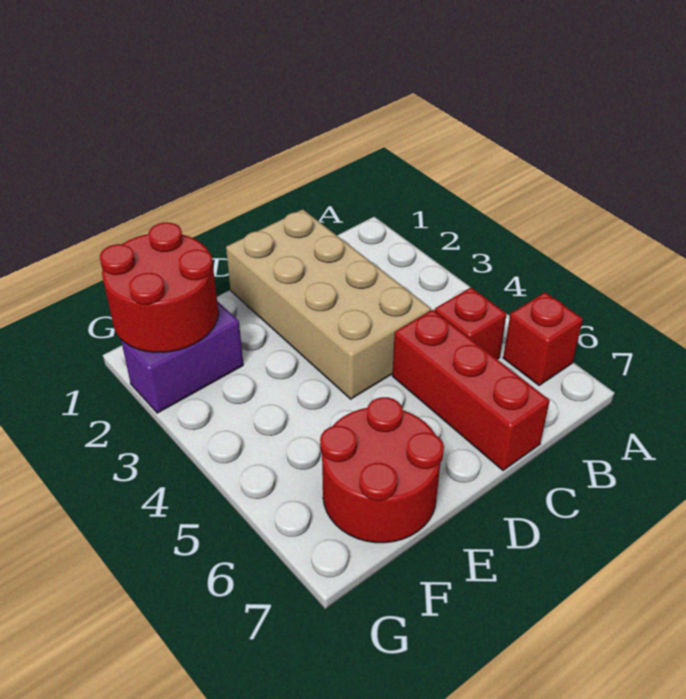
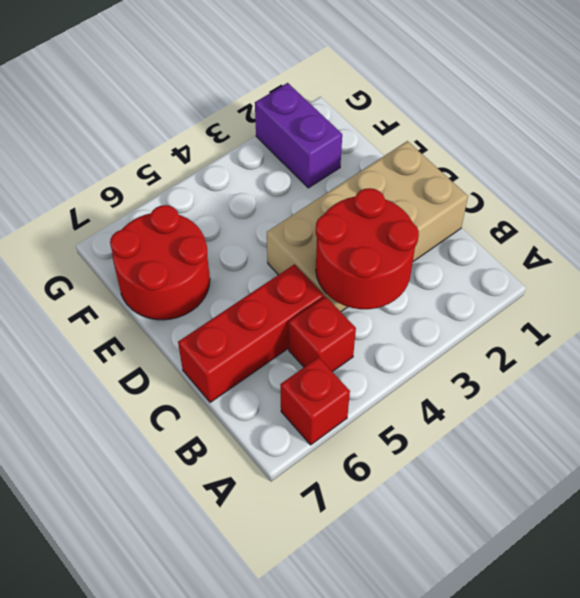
red 2x2 round brick [100,223,218,352] -> red 2x2 round brick moved to [316,188,419,309]

